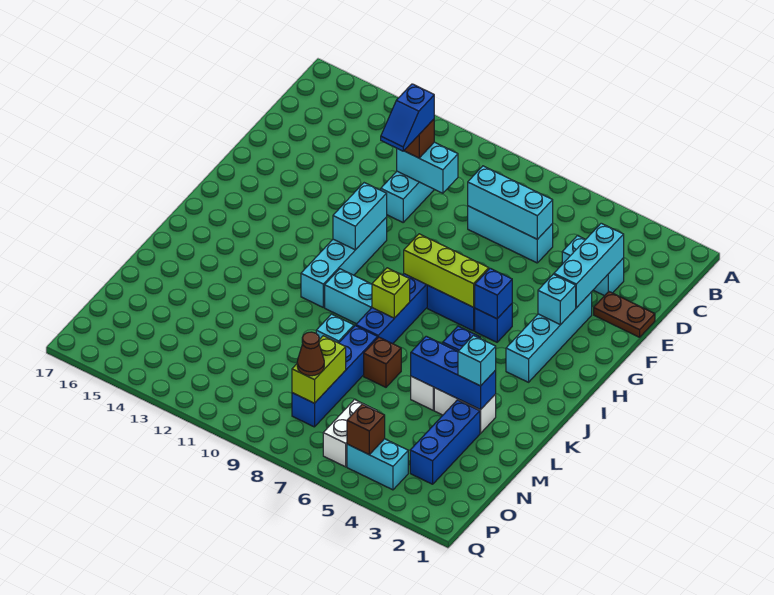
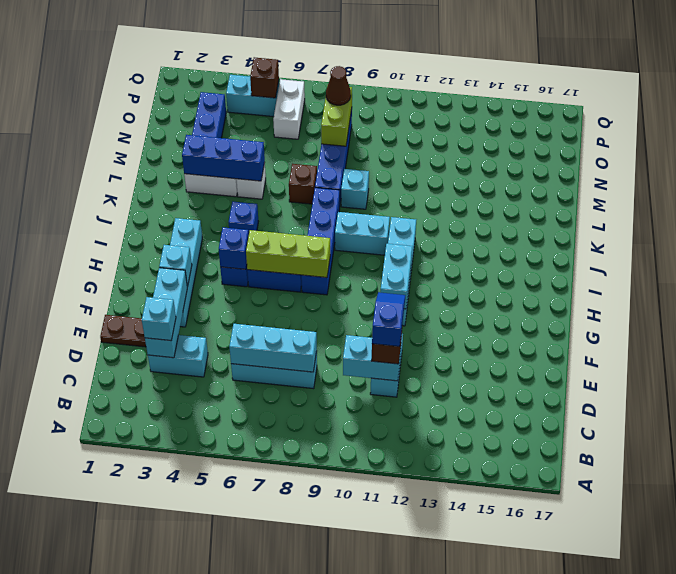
lime 1x1 brick [372,268,410,318] -> none
cyan 1x1 brick [458,335,496,386] -> cyan 1x1 brick moved to [142,297,176,341]

